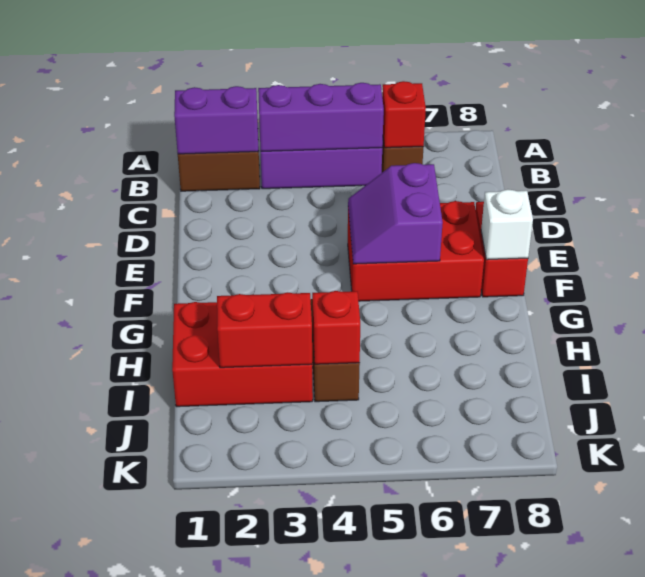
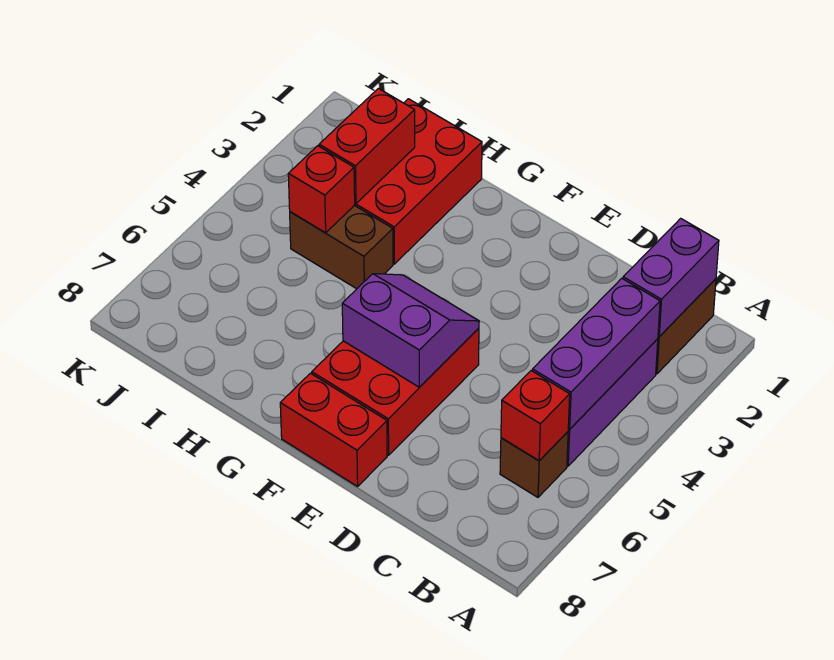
white 1x1 brick [481,189,533,260] -> none

